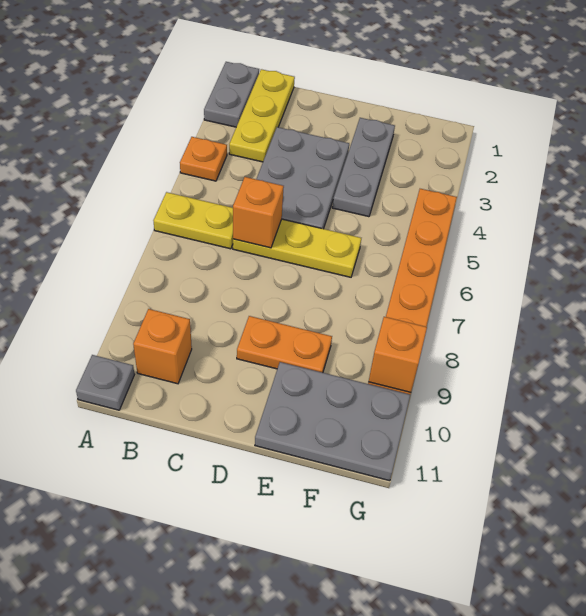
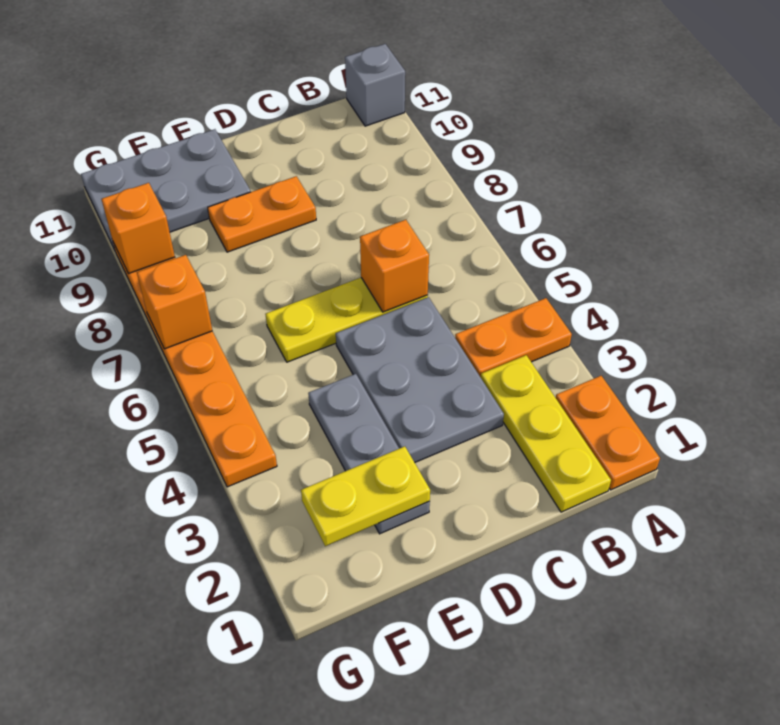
grey 1x2 plate [204,62,259,127] -> orange 1x2 plate [556,376,660,490]
orange 1x1 plate [180,137,227,181] -> orange 1x2 plate [455,298,572,377]
yellow 1x2 plate [153,192,233,249] -> yellow 1x2 plate moved to [301,446,430,546]
grey 1x1 plate [76,355,134,410] -> grey 1x1 brick [345,44,405,126]
orange 1x1 brick [133,309,192,384] -> orange 1x1 brick moved to [137,255,212,349]

